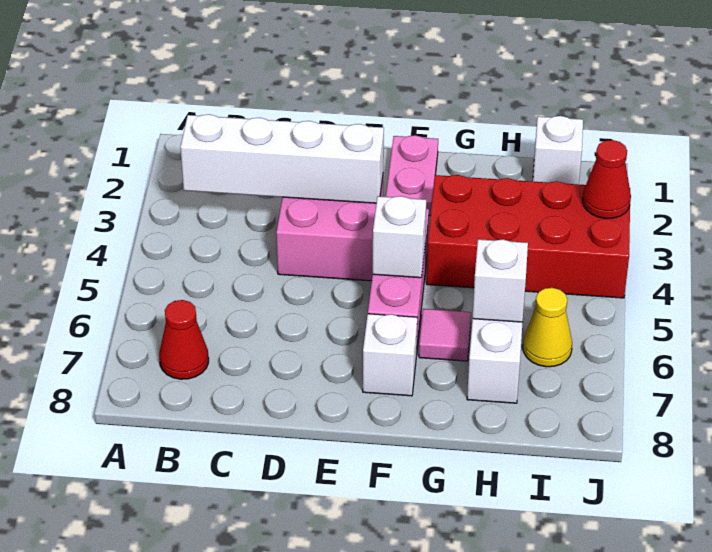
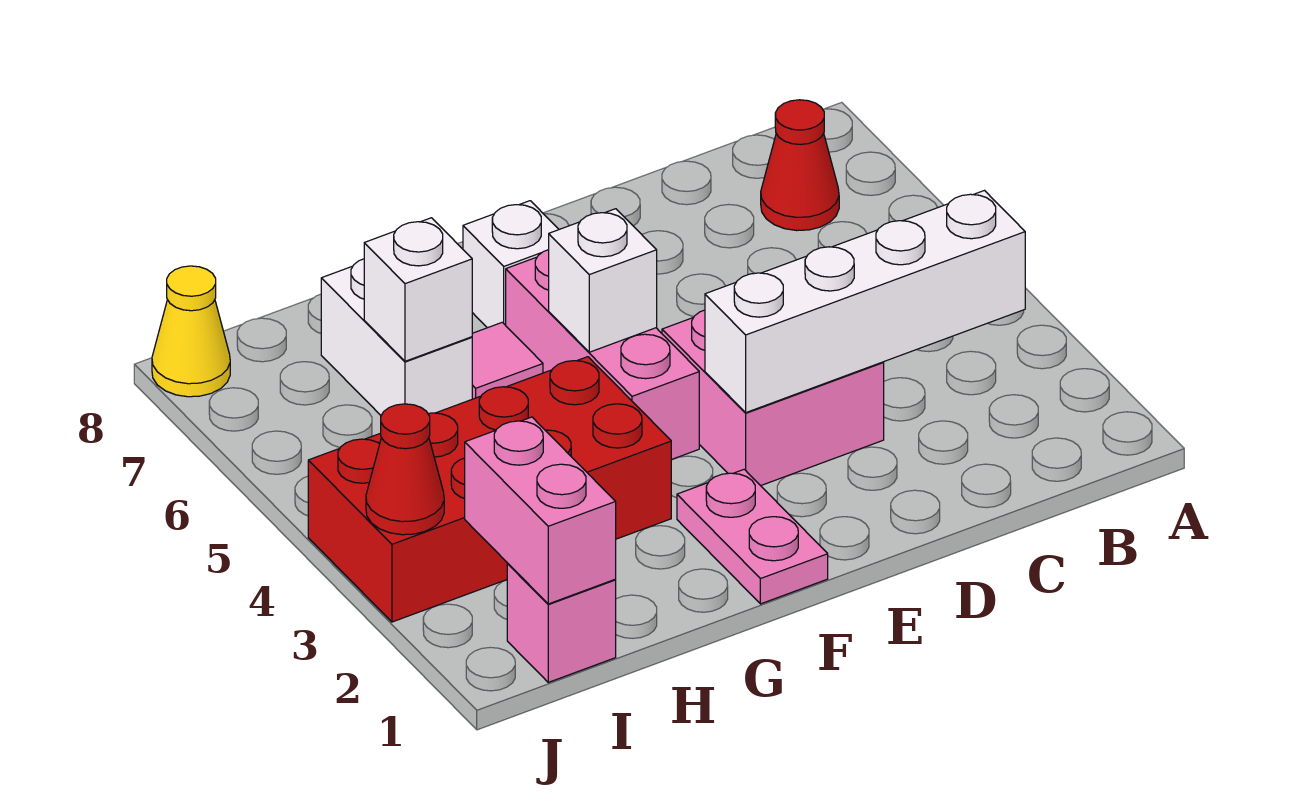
white 1x1 brick [533,116,583,184] -> pink 1x1 brick [507,564,616,682]
none -> pink 1x2 brick [465,417,616,604]
yellow 1x1 cone [523,288,572,367] -> yellow 1x1 cone moved to [152,266,230,397]

